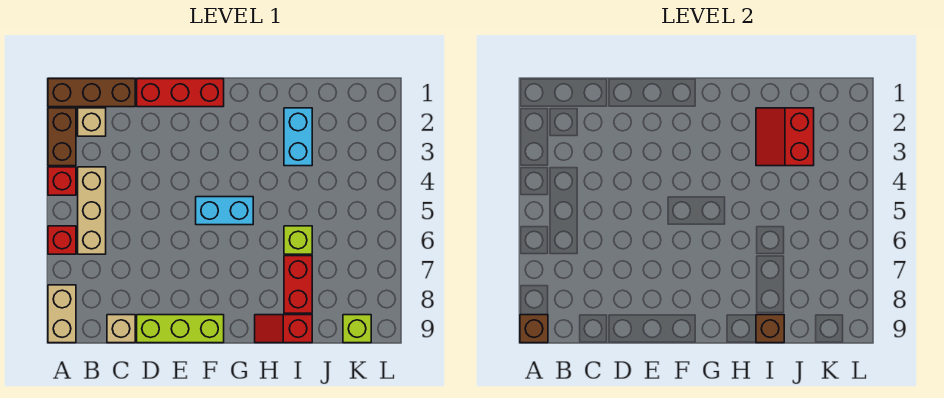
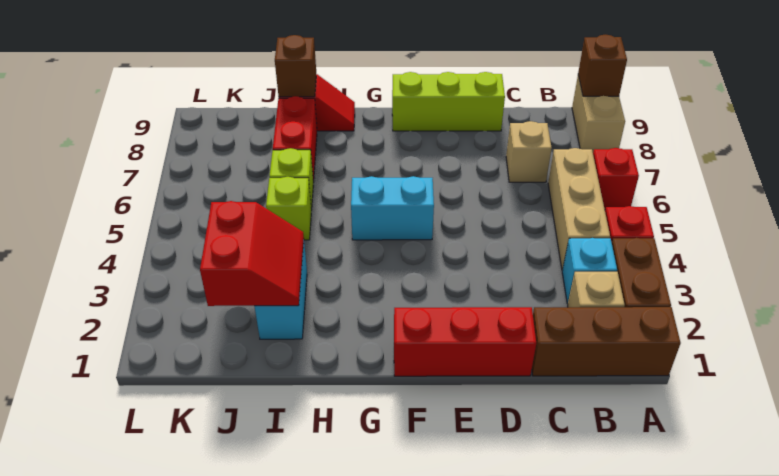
none -> cyan 1x1 brick [562,238,617,304]
tan 1x1 brick [107,315,135,343] -> tan 1x1 brick moved to [506,121,552,182]
lime 1x1 brick [343,315,371,343] -> lime 1x1 brick moved to [266,177,311,240]

